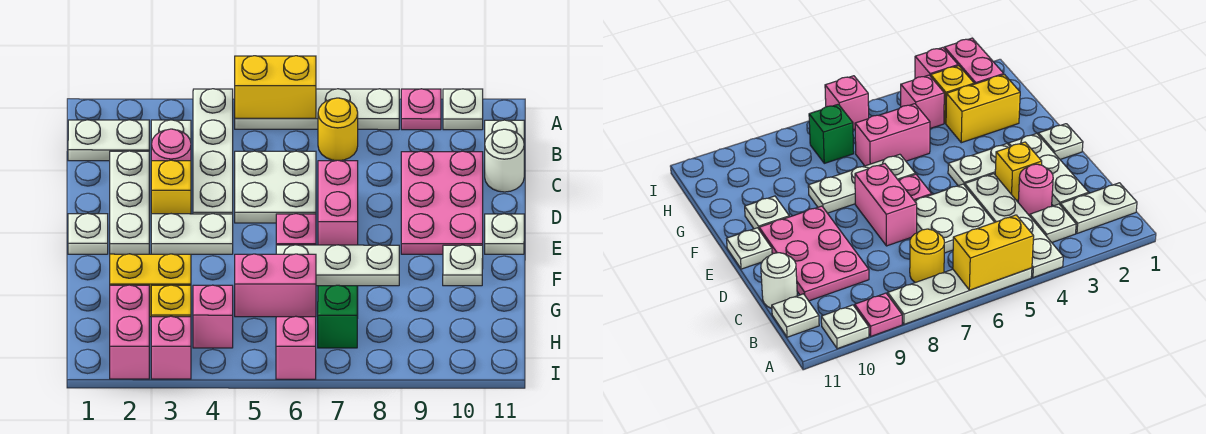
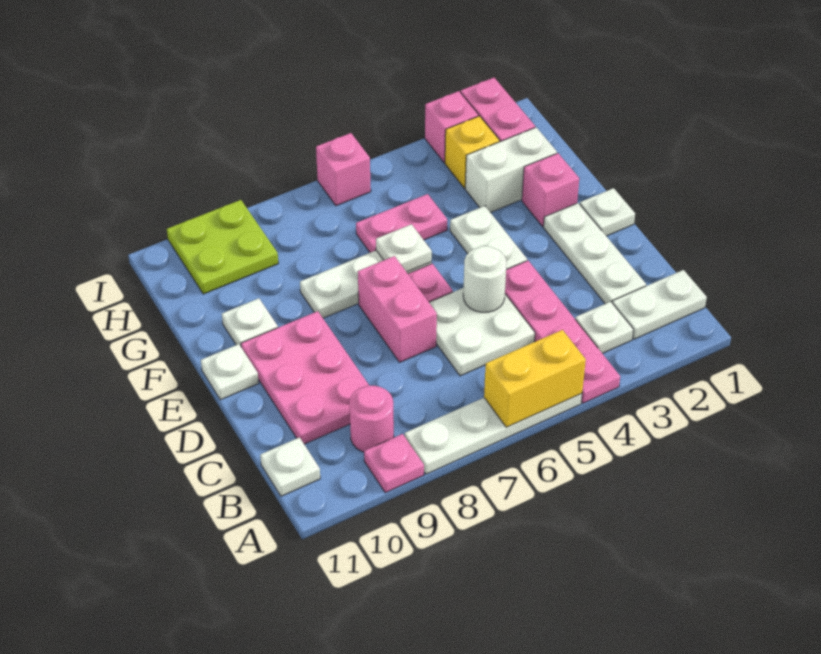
white 1x4 plate [193,89,233,214] -> pink 1x4 plate [505,261,620,403]
white 1x1 plate [443,89,483,130] -> white 1x1 plate moved to [376,224,432,272]
yellow 1x1 round brick [318,98,358,161] -> none
pink 1x1 round brick [151,129,191,161] -> pink 1x1 round brick moved to [349,386,394,452]
white 1x1 round brick [485,129,524,192] -> white 1x1 round brick moved to [463,246,506,312]
yellow 1x1 brick [151,160,191,214] -> none
white 1x2 plate [151,214,233,254] -> white 1x2 plate turned to [450,206,527,270]
yellow 1x2 brick [110,254,191,317] -> white 1x2 brick [465,127,557,213]
pink 1x2 brick [235,254,316,317] -> pink 1x2 plate [356,194,447,253]
pink 1x1 brick [193,285,233,348] -> pink 1x1 brick moved to [522,153,579,227]
green 1x1 brick [318,285,358,348] -> none
none -> lime 2x2 plate [167,200,278,294]

